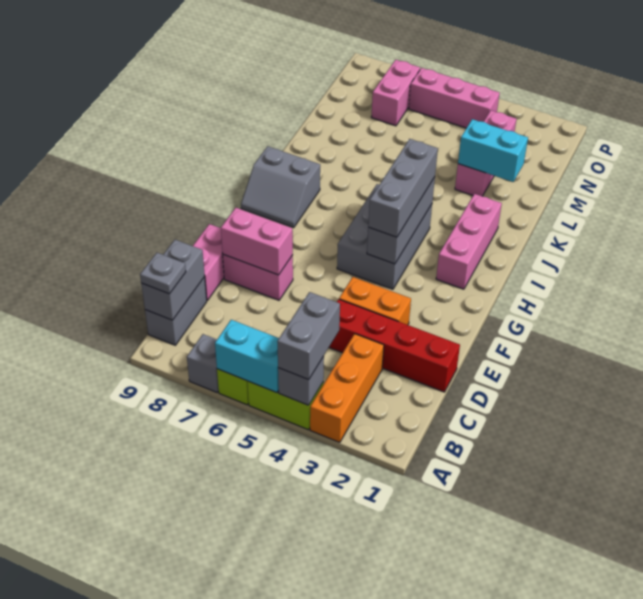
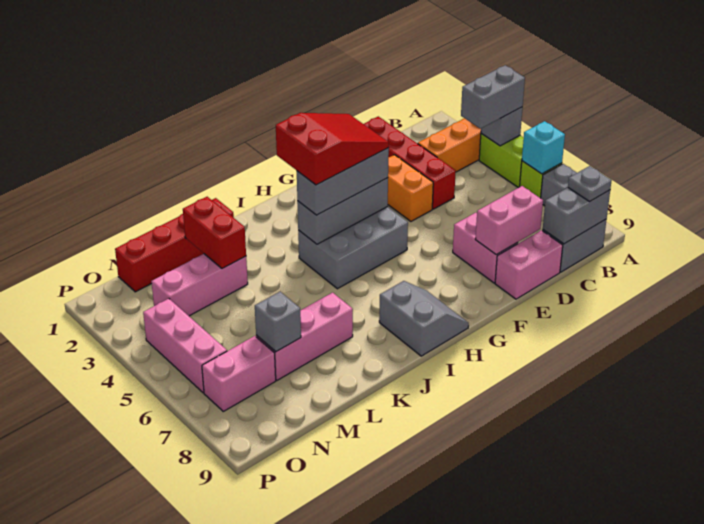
cyan 1x2 brick [215,320,279,393] -> cyan 1x1 brick [522,121,565,174]
pink 1x2 brick [221,208,293,275] -> pink 1x2 brick turned to [475,186,543,255]
none -> red 2x3 slope [276,113,389,185]
pink 1x3 brick [436,194,502,289] -> pink 1x3 brick moved to [256,293,353,380]
none -> red 1x4 brick [115,198,234,292]
cyan 1x2 brick [458,119,528,182] -> red 1x2 brick [183,197,246,269]
none -> grey 1x1 brick [255,292,301,352]

